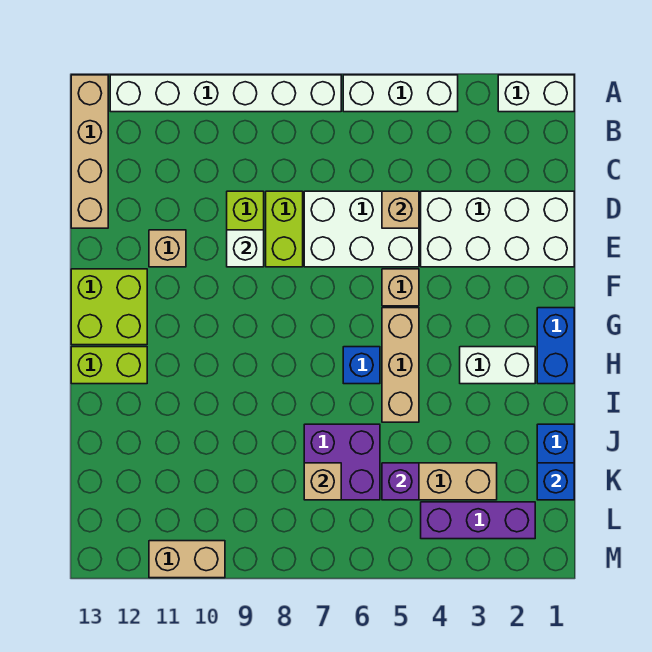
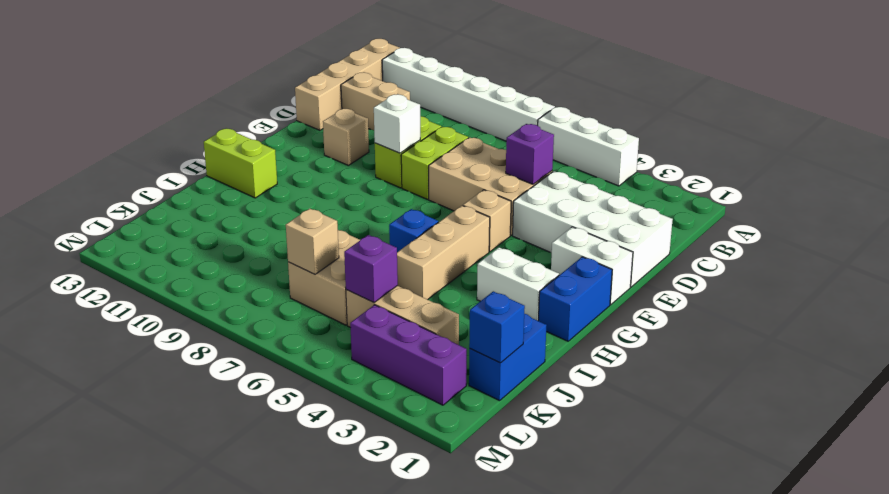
white 1x2 brick [498,75,574,112] -> white 1x2 brick moved to [551,227,633,305]
white 2x3 brick [304,191,419,267] -> tan 2x3 brick [429,137,552,235]
tan 1x1 brick [382,191,419,228] -> purple 1x1 brick [506,124,554,184]
lime 2x2 brick [71,269,147,345] -> none
purple 2x2 brick [304,424,380,500] -> tan 2x2 brick [288,230,360,325]
tan 1x2 brick [149,541,225,578] -> tan 1x2 brick moved to [341,72,410,130]

